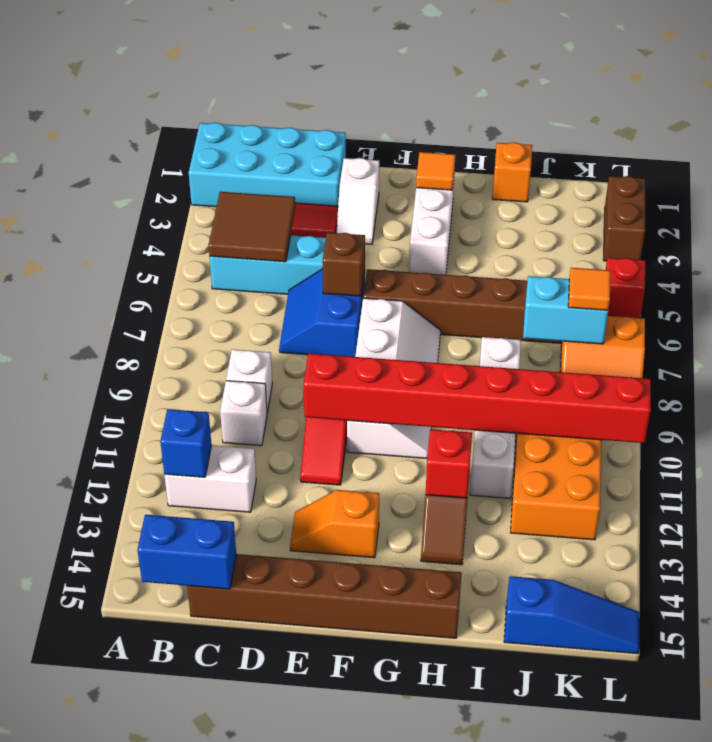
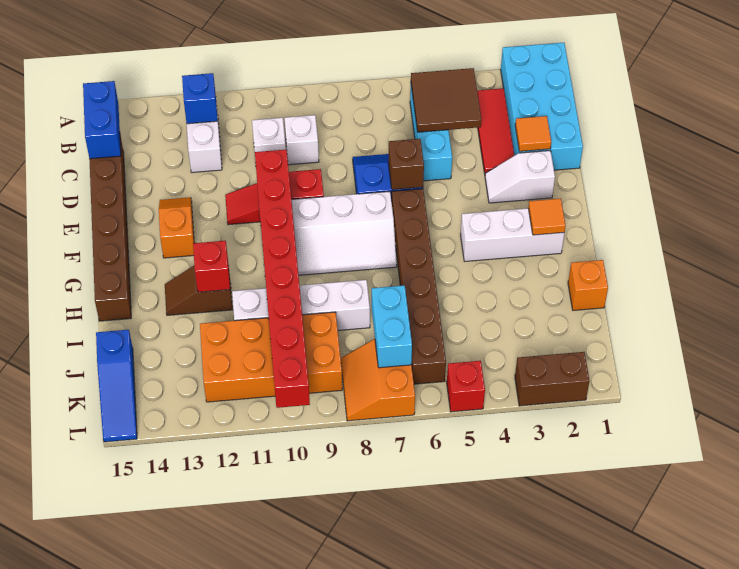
orange 1x1 tile [568,268,611,310] -> orange 1x1 tile moved to [515,116,551,151]

